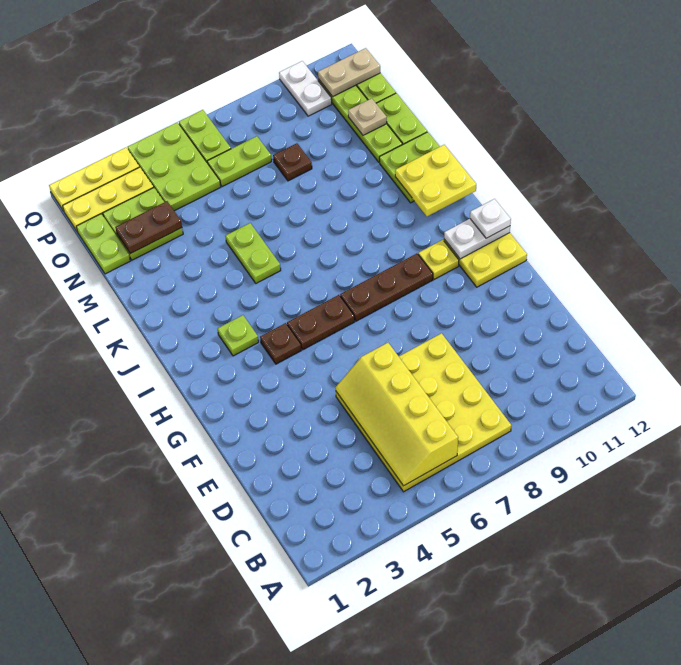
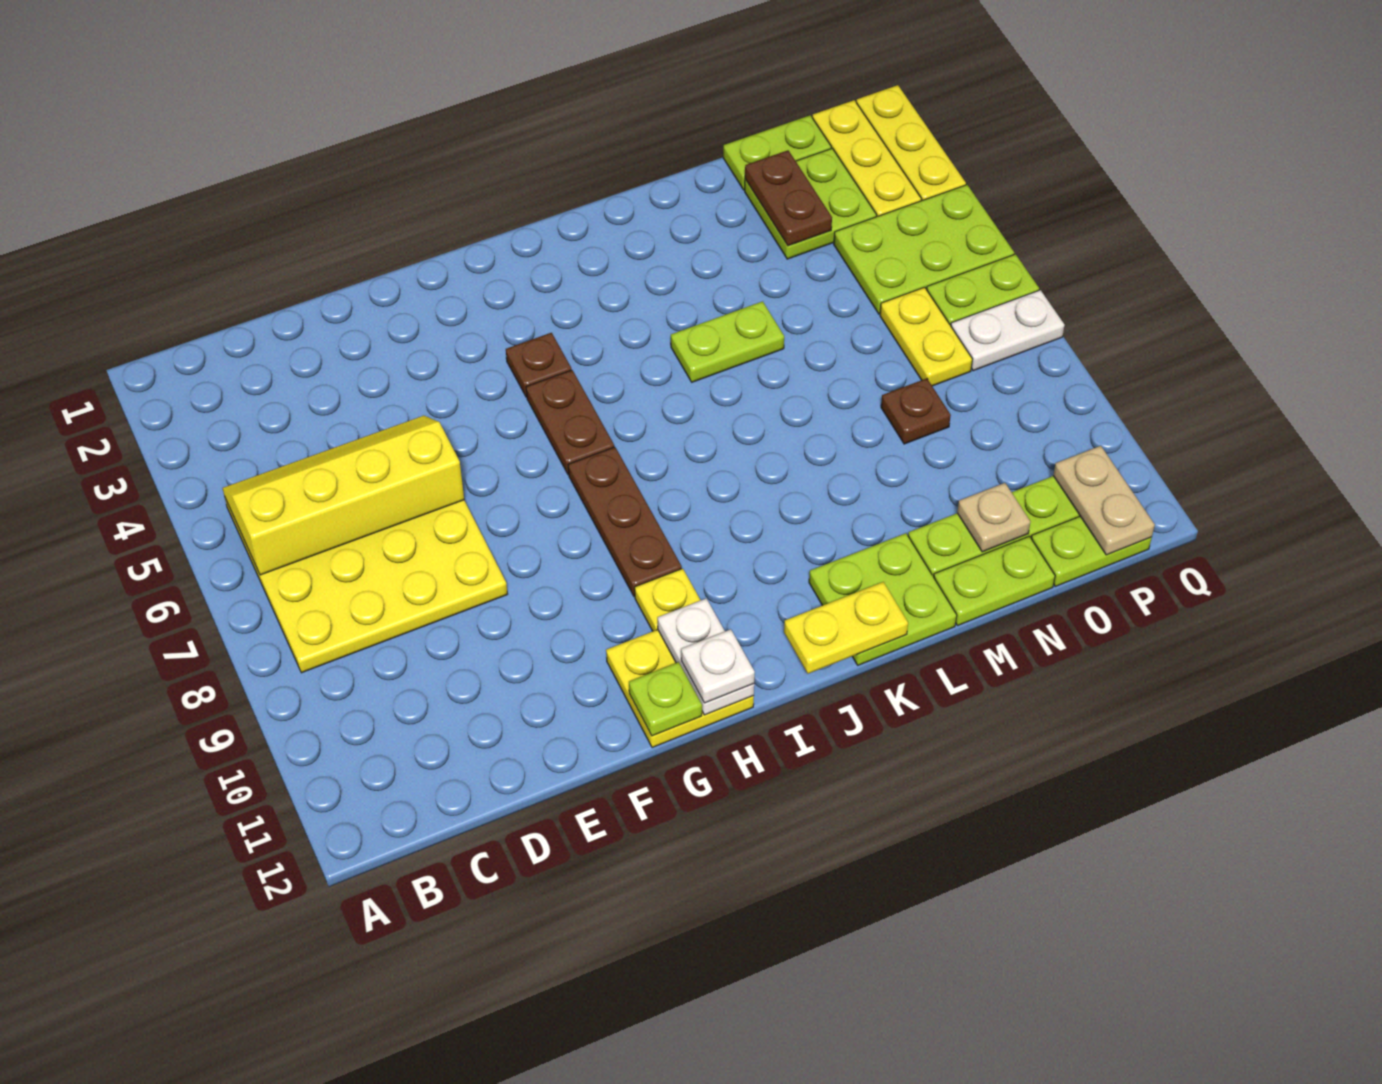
lime 1x1 plate [217,315,259,356] -> lime 1x1 plate moved to [629,662,702,736]
yellow 2x2 plate [395,145,476,216] -> yellow 1x2 plate [784,582,908,674]
lime 1x2 plate [207,136,272,187] -> yellow 1x2 plate [880,287,972,386]
white 1x2 plate [279,61,332,116] -> white 1x2 plate moved to [951,290,1065,371]

